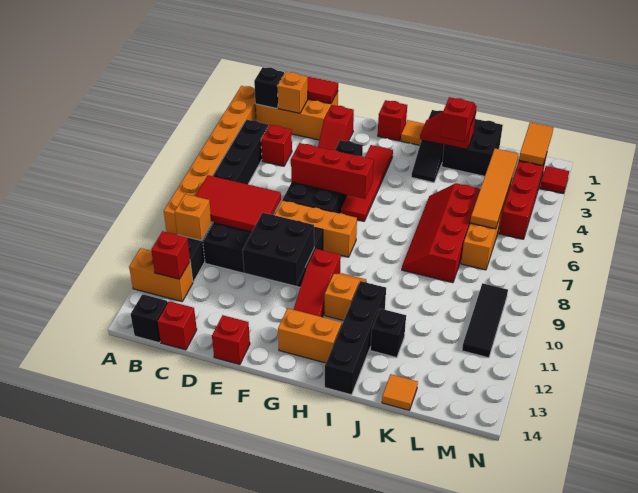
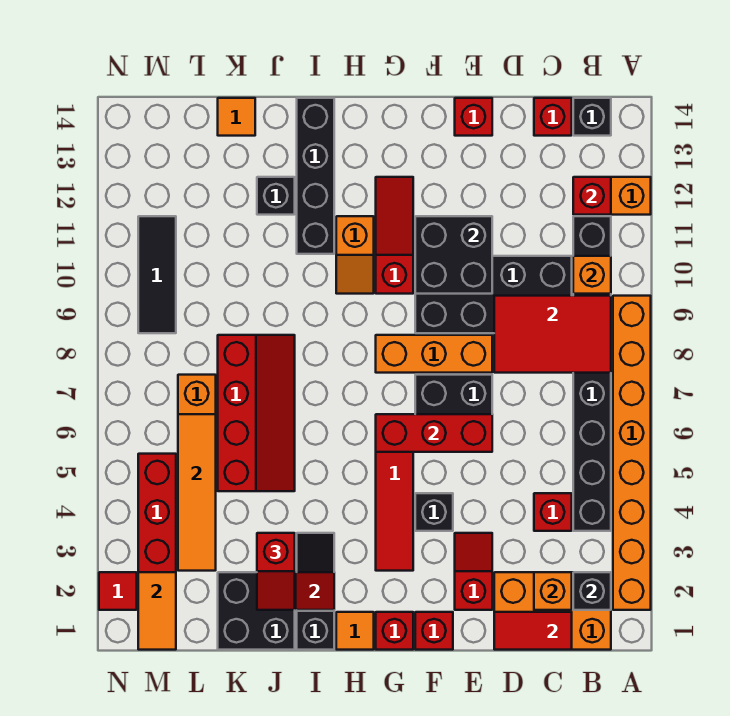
none -> red 1x1 brick [415,612,453,650]
orange 1x2 brick [278,308,342,363] -> none

